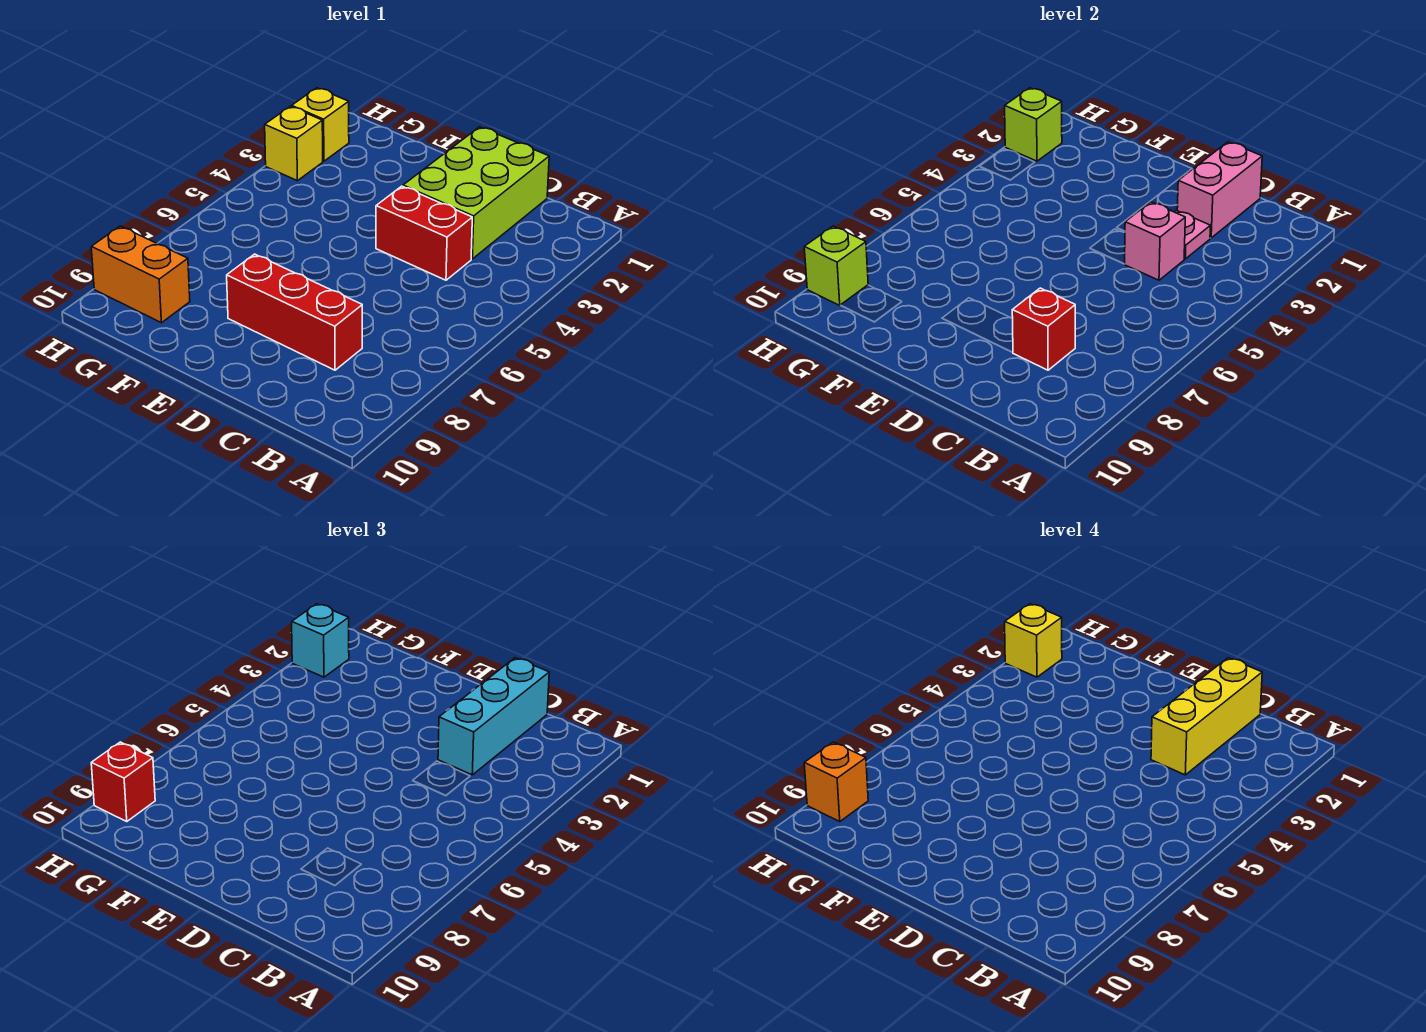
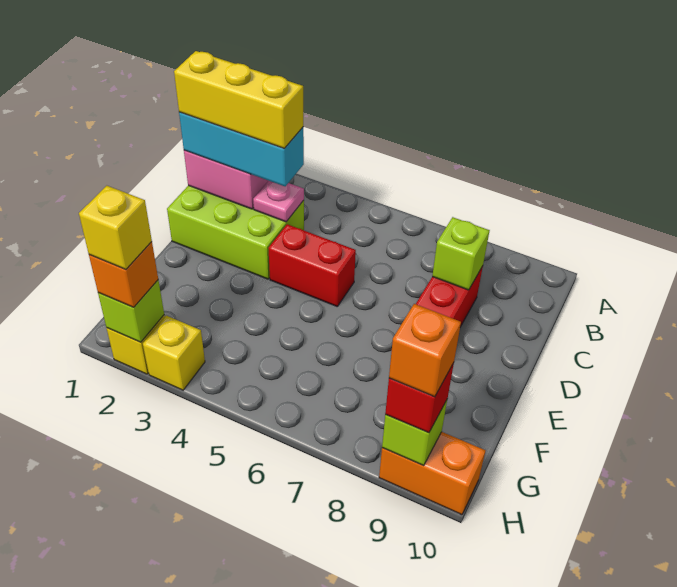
red 1x2 brick [376,186,472,280] -> red 1x2 brick turned to [268,224,356,306]
pink 1x1 brick [1125,202,1185,280] -> none
red 1x1 brick [1012,288,1075,370] -> lime 1x1 brick [432,217,490,290]
orange 1x2 brick [91,226,190,323] -> orange 1x2 brick turned to [379,432,486,515]
cyan 1x1 brick [292,604,349,677] -> orange 1x1 brick [89,242,158,307]

